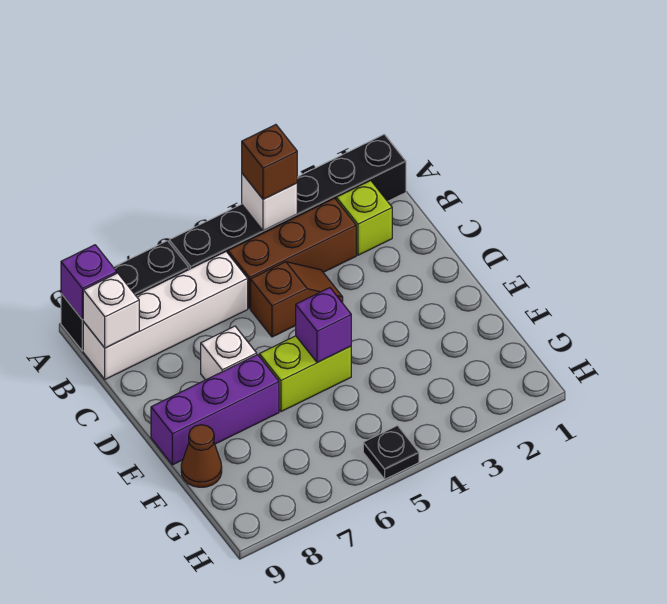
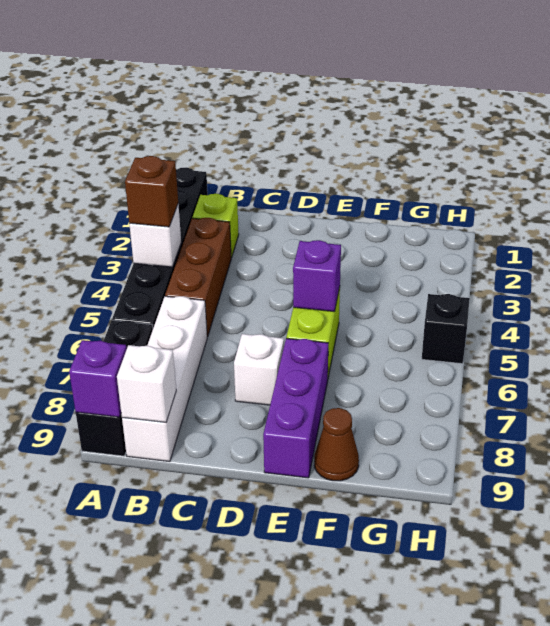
brown 1x2 slope [251,262,343,337] -> none
black 1x1 plate [363,426,419,479] -> black 1x1 brick [422,294,470,364]

